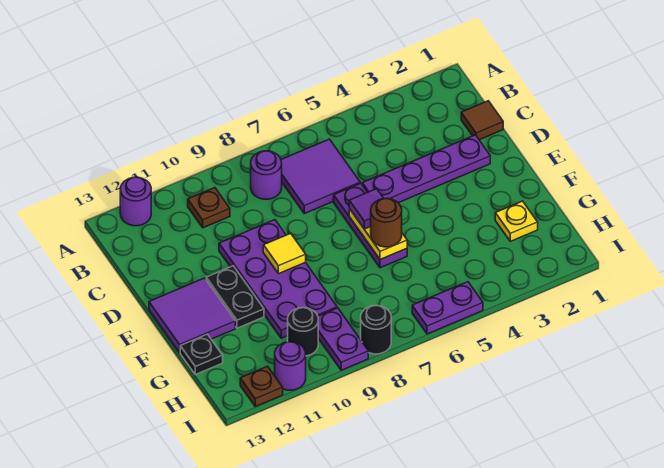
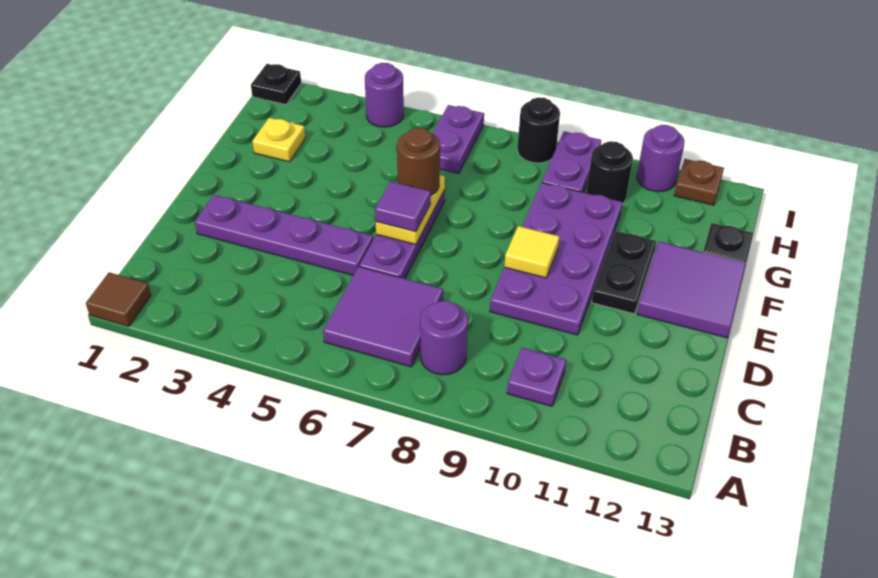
purple 1x1 round brick [120,177,151,226] -> purple 1x1 round brick moved to [365,63,404,127]
brown 1x1 plate [188,188,230,228] -> purple 1x1 plate [507,348,566,406]
brown 1x1 tile [461,101,503,140] -> brown 1x1 tile moved to [86,273,151,327]
none -> black 1x1 plate [251,64,301,105]
purple 1x2 plate [412,282,483,334] -> purple 1x2 plate turned to [432,105,484,174]

